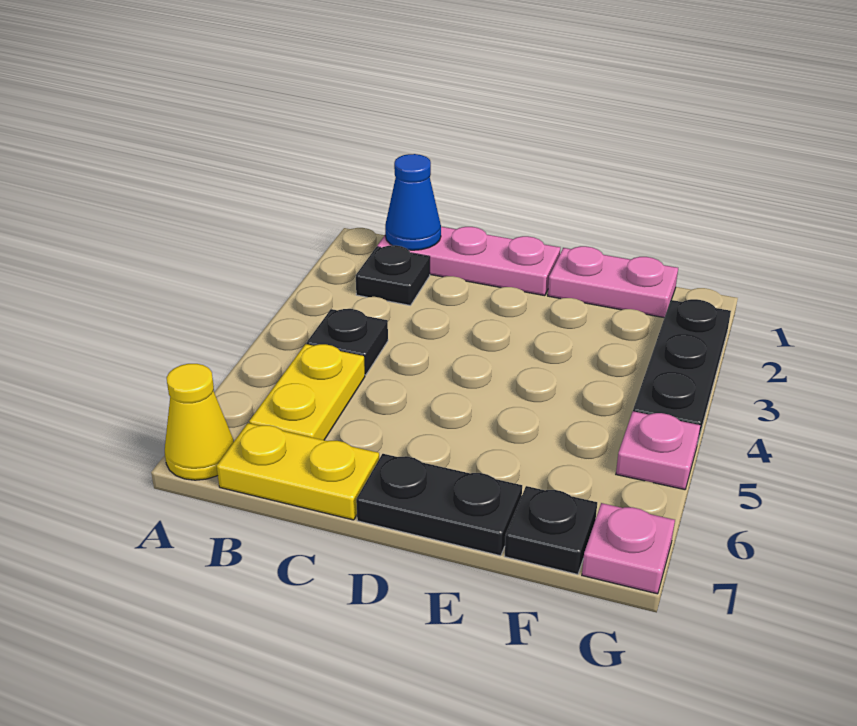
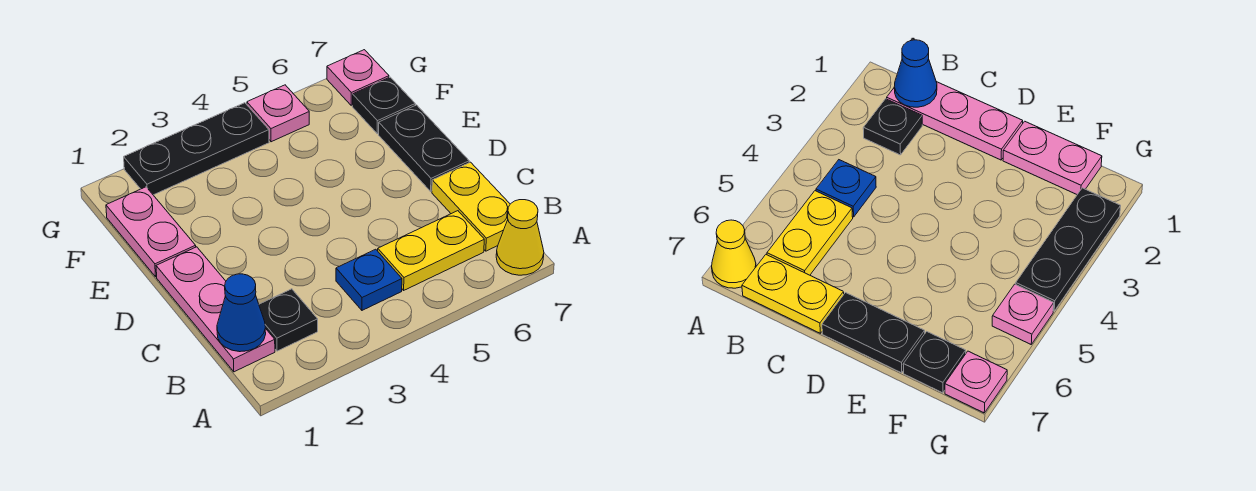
black 1x1 plate [307,309,388,375] -> blue 1x1 plate [336,249,402,310]

